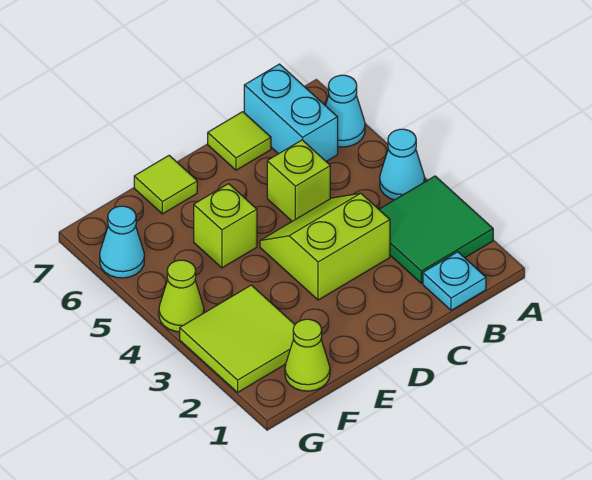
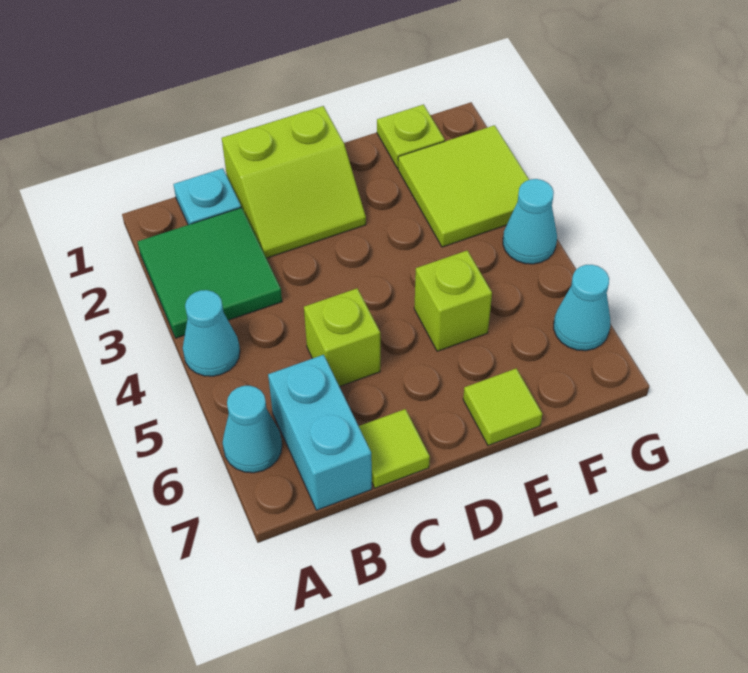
lime 2x2 slope [260,193,390,300] -> lime 2x2 slope moved to [222,106,366,258]
lime 1x1 cone [285,319,330,391] -> lime 1x1 plate [377,105,445,168]
lime 1x1 cone [159,260,204,332] -> cyan 1x1 cone [503,179,557,264]

